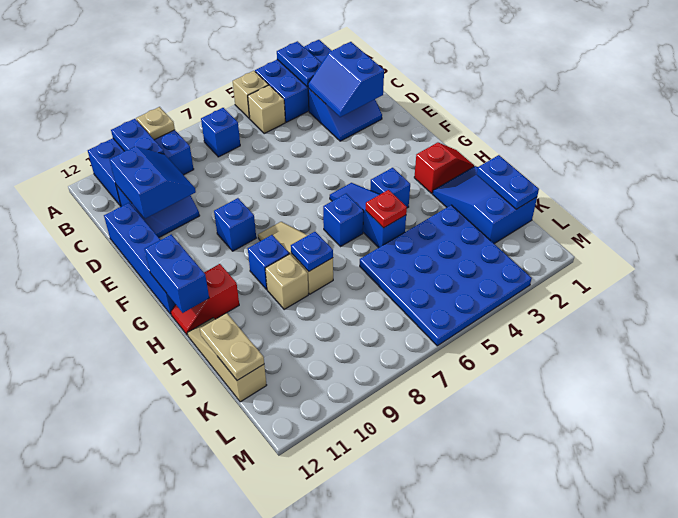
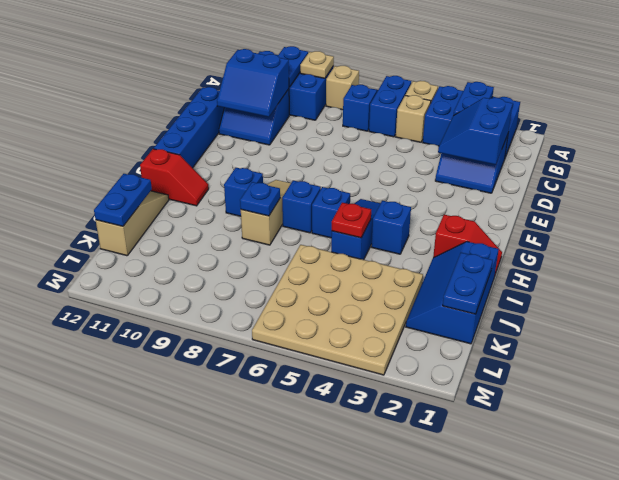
blue 2x2 slope [110,146,196,219] -> blue 2x2 slope turned to [217,49,289,117]
blue 1x1 brick [214,198,256,251] -> blue 1x1 brick moved to [282,180,321,233]
blue 1x2 brick [145,234,209,313] -> blue 1x2 brick moved to [369,76,411,137]
red 1x2 slope [171,264,239,335] -> red 1x2 slope turned to [140,149,209,206]
blue 2x3 slope [433,166,537,244] -> blue 2x3 slope turned to [406,242,499,344]
tan 1x1 brick [265,254,308,309] -> tan 1x1 brick moved to [326,66,359,110]
blue 4x4 plate [360,205,532,346] -> tan 4x4 plate [252,245,423,375]
tan 1x2 plate [200,313,264,380] -> blue 1x2 plate [94,174,152,226]

